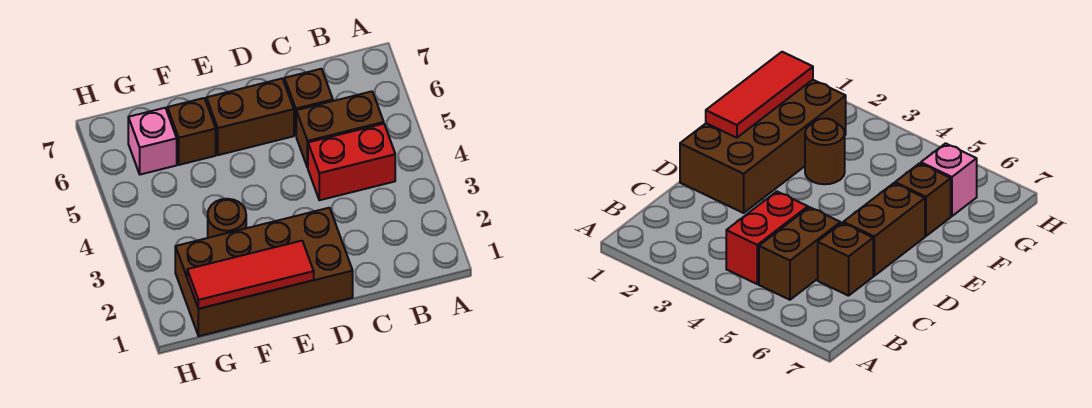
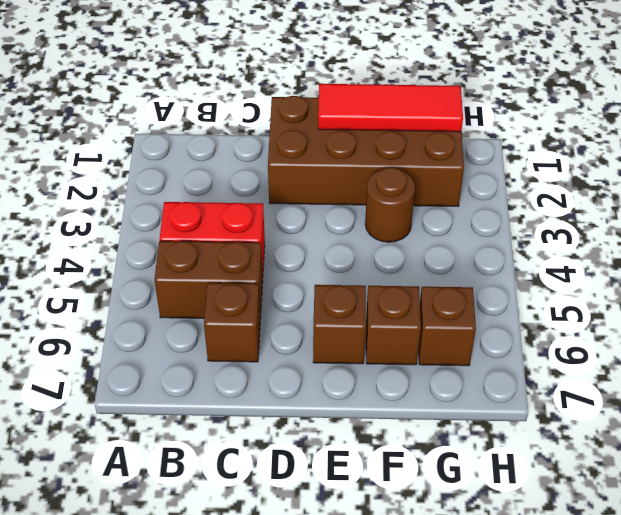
brown 1x2 brick [206,79,294,155] -> brown 1x1 brick [313,285,366,364]
pink 1x1 brick [128,108,177,175] -> brown 1x1 brick [419,287,476,366]

